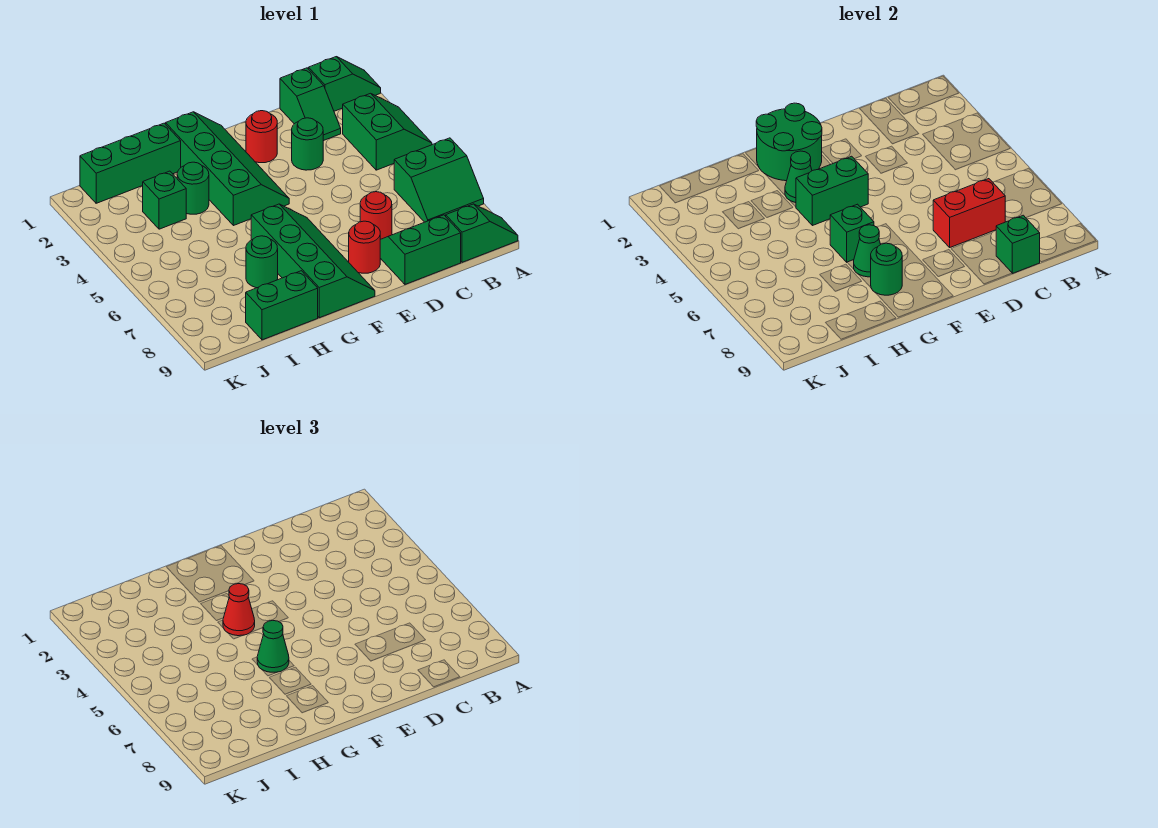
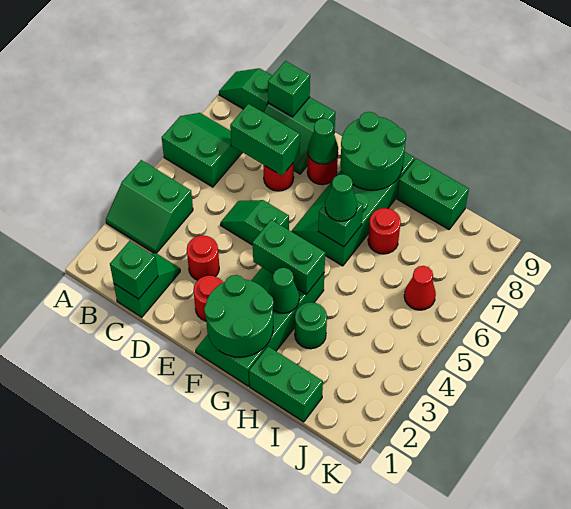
green 1x2 slope [309,57,381,111] -> green 1x2 slope moved to [221,200,289,245]
green 2x2 slope [343,93,432,170] -> green 2x2 slope turned to [106,160,193,253]
red 1x2 brick [933,179,1005,247] -> green 1x2 brick [230,104,300,176]
green 1x1 round brick [292,118,323,170] -> red 1x1 round brick [187,235,219,280]
red 1x1 cone [223,584,255,636] -> red 1x1 cone moved to [404,266,436,310]
green 1x1 cone [854,225,881,277] -> green 1x1 cone moved to [308,118,338,164]
green 1x1 round brick [871,243,902,295] -> green 2x2 round brick [340,112,406,190]
green 1x3 brick [80,123,181,203] -> green 1x2 brick [249,346,323,422]
green 1x1 round brick [246,236,278,288] -> red 1x1 round brick [368,208,401,254]
green 1x1 brick [143,171,186,229] -> green 1x1 brick moved to [110,241,158,299]

